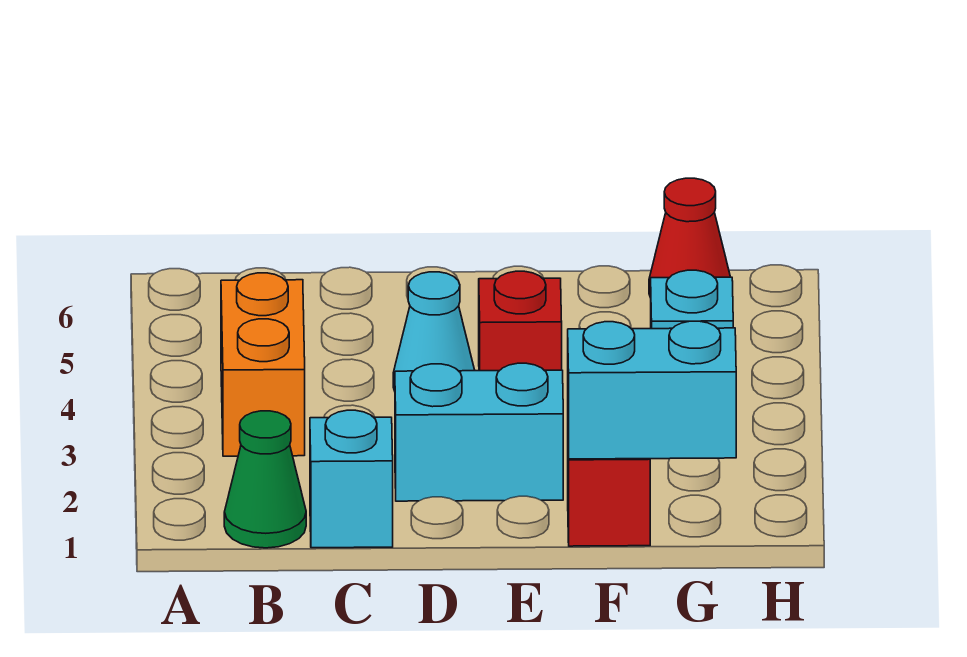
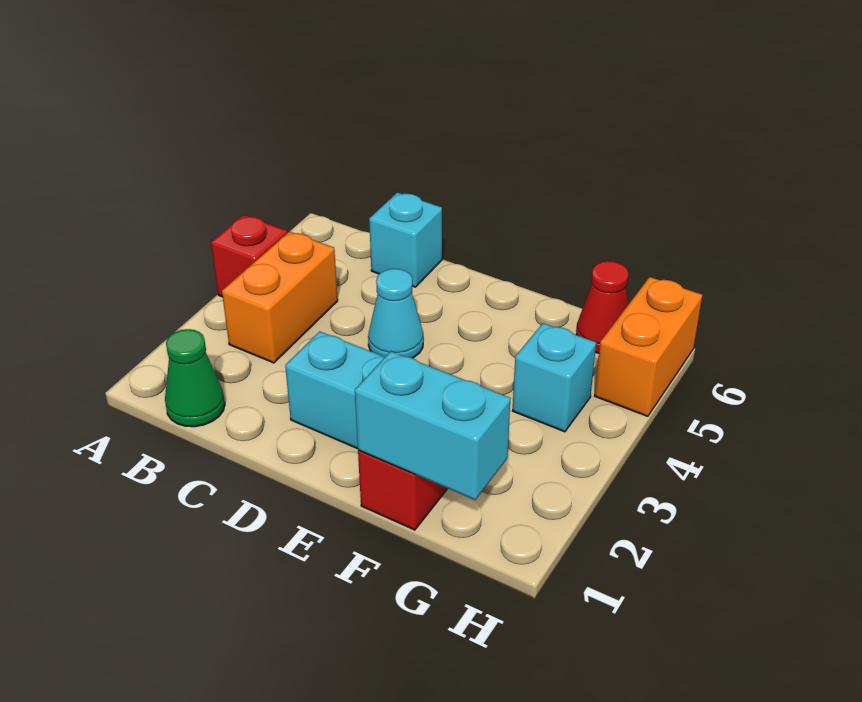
cyan 1x1 brick [310,410,393,548] -> cyan 1x1 brick moved to [369,192,442,287]
red 1x1 brick [479,271,562,371] -> red 1x1 brick moved to [211,215,287,297]
none -> orange 1x2 brick [595,277,702,416]

